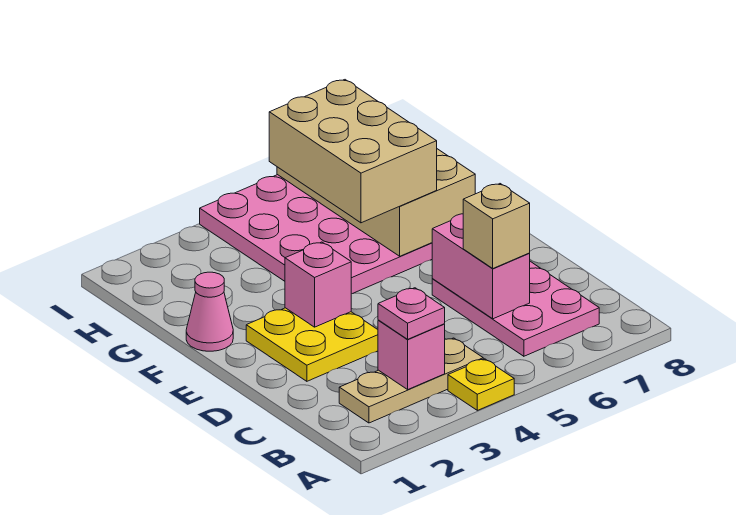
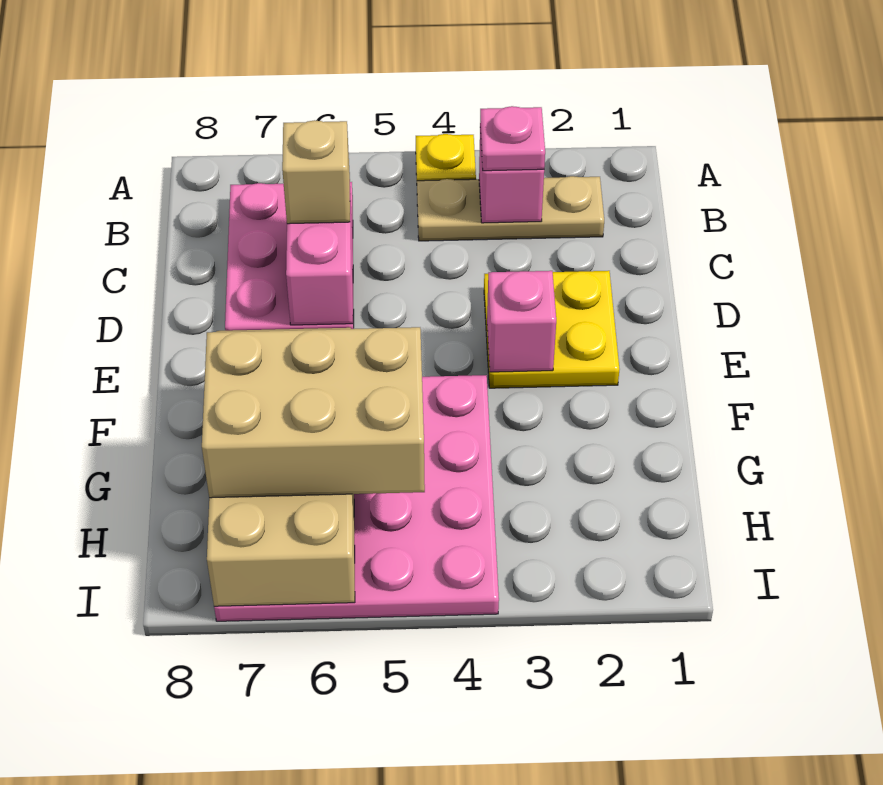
pink 1x1 cone [186,272,233,351] -> none
tan 2x3 brick [269,80,437,223] -> tan 2x3 brick turned to [202,327,425,498]

